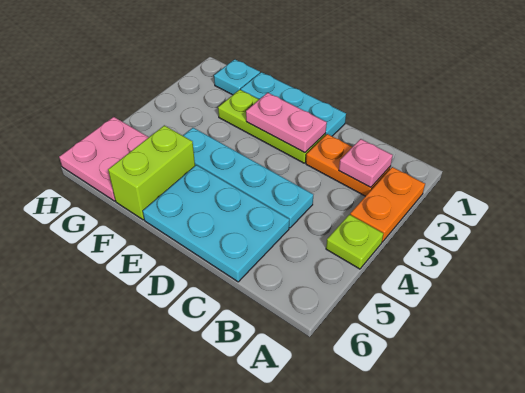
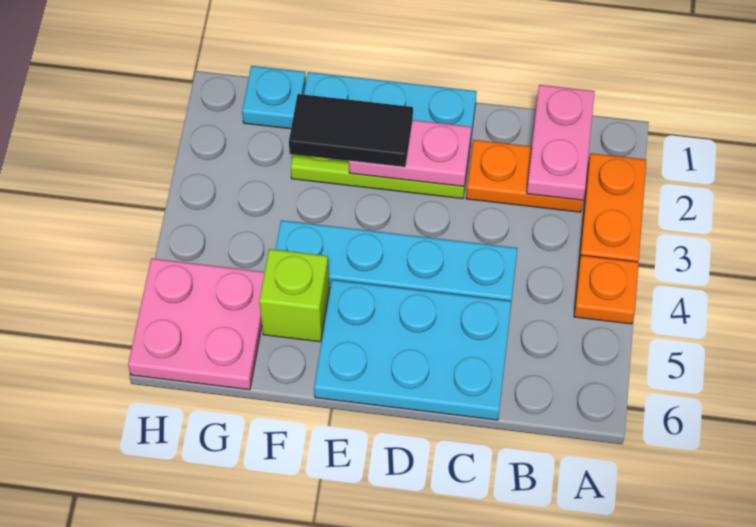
lime 1x1 plate [326,215,383,269] -> orange 1x1 plate [574,255,639,324]
pink 1x1 plate [339,139,393,187] -> pink 1x2 plate [527,85,595,200]
none -> black 1x2 tile [289,94,413,167]
lime 1x2 brick [108,125,195,220] -> lime 1x1 brick [259,249,329,342]

